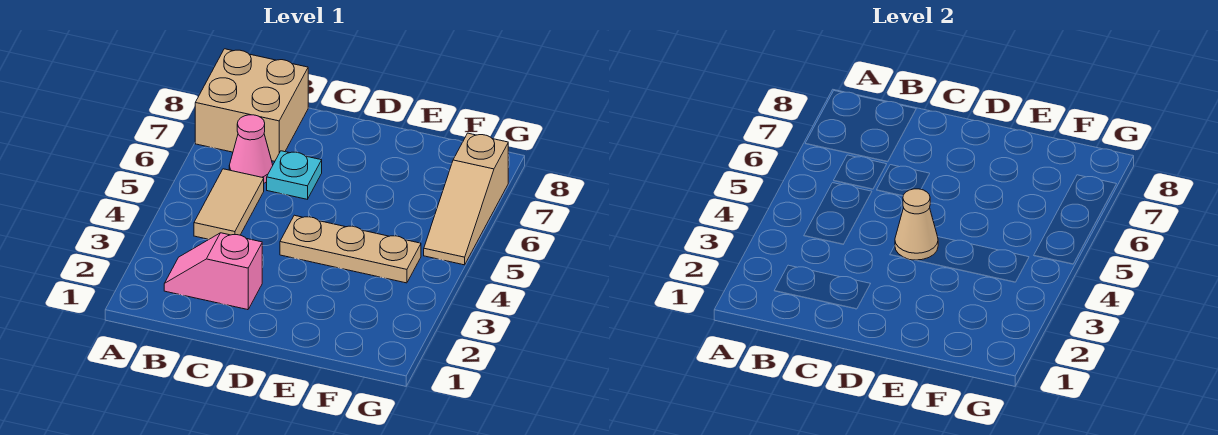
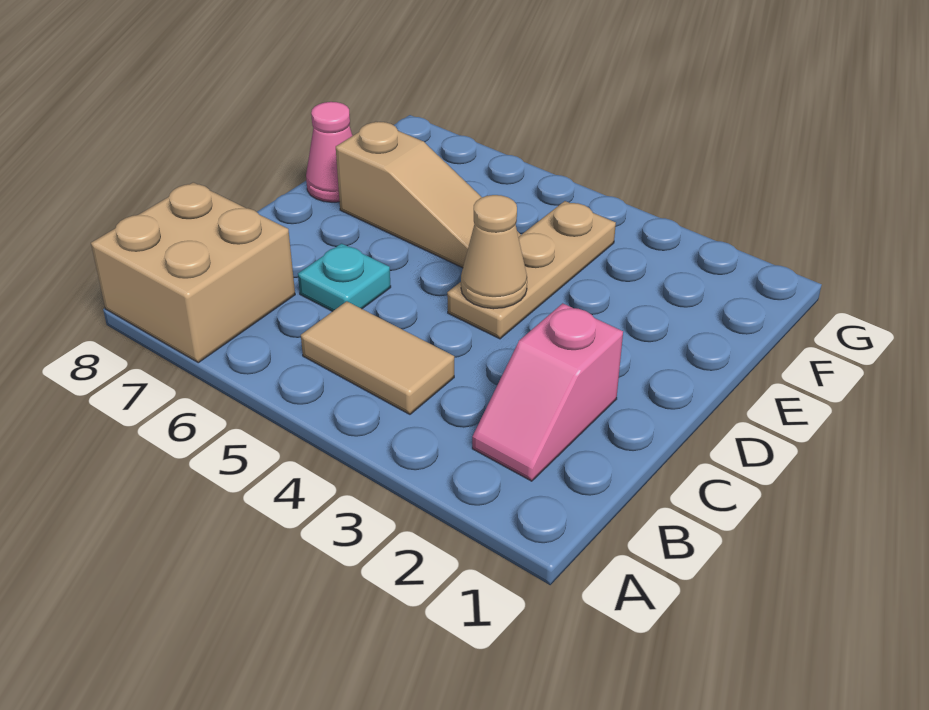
pink 1x1 cone [229,115,273,183] -> pink 1x1 cone moved to [306,102,352,202]
tan 1x3 slope [424,133,508,265] -> tan 1x3 slope moved to [336,122,521,268]

